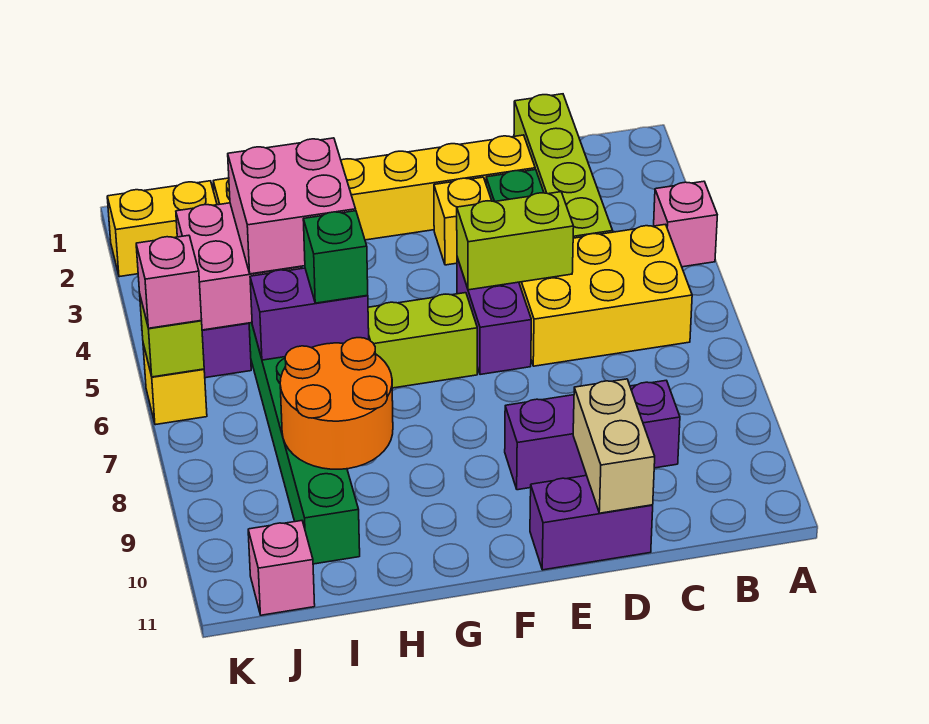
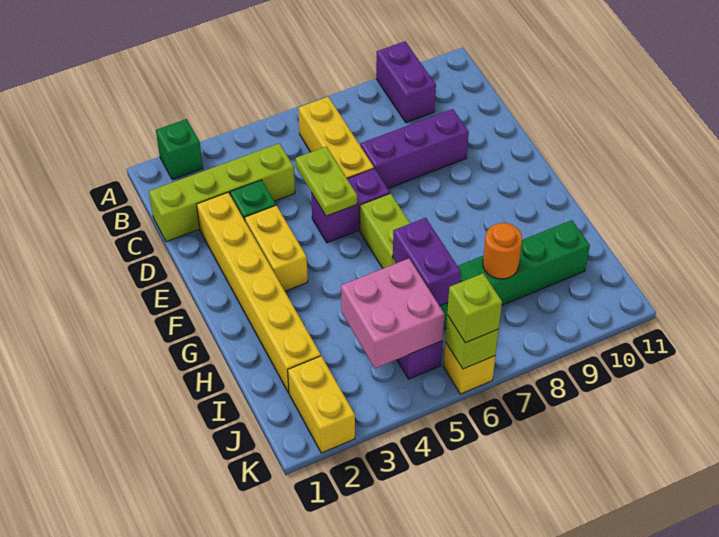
pink 1x1 brick [654,181,717,267] -> none
yellow 2x3 brick [519,224,692,366] -> yellow 1x3 brick [299,97,374,178]
purple 1x3 brick [505,380,680,490] -> purple 1x3 brick turned to [360,109,469,188]
lime 1x2 brick [457,192,574,290] -> lime 1x2 plate [296,147,357,216]
tan 1x2 brick [573,379,655,513] -> none
purple 1x2 brick [530,475,653,570] -> purple 1x2 brick moved to [376,41,436,123]
yellow 1x1 brick [434,177,492,265] -> yellow 1x2 brick [245,205,308,291]
pink 2x2 brick [228,138,356,274] -> none
green 1x1 brick [303,211,368,303] -> green 1x1 brick moved to [156,119,203,180]
orange 2x2 round brick [280,338,393,469] -> orange 1x1 round brick [483,223,522,279]
pink 1x1 brick [248,521,315,615] -> none
pink 1x1 brick [136,235,202,328] -> lime 1x1 brick [447,273,502,343]

